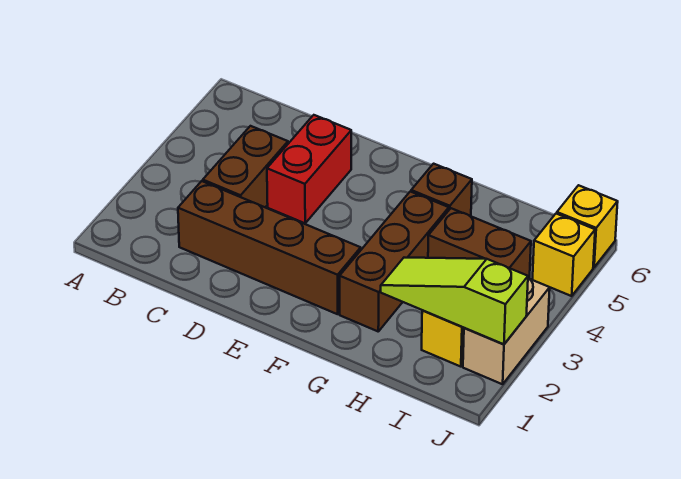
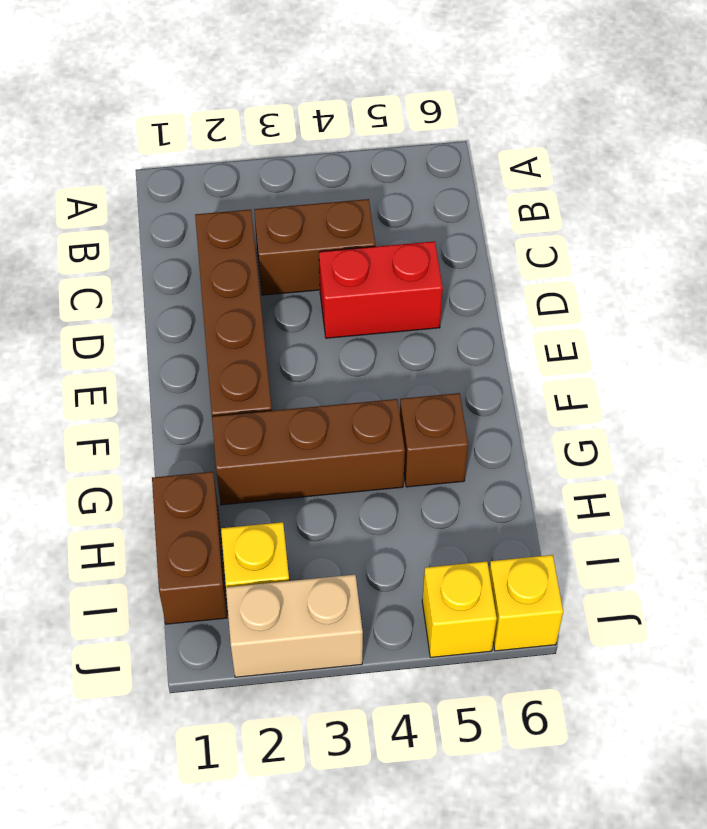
lime 1x3 slope [381,258,528,344] -> none
brown 1x2 brick [428,208,531,279] -> brown 1x2 brick moved to [152,472,227,624]

